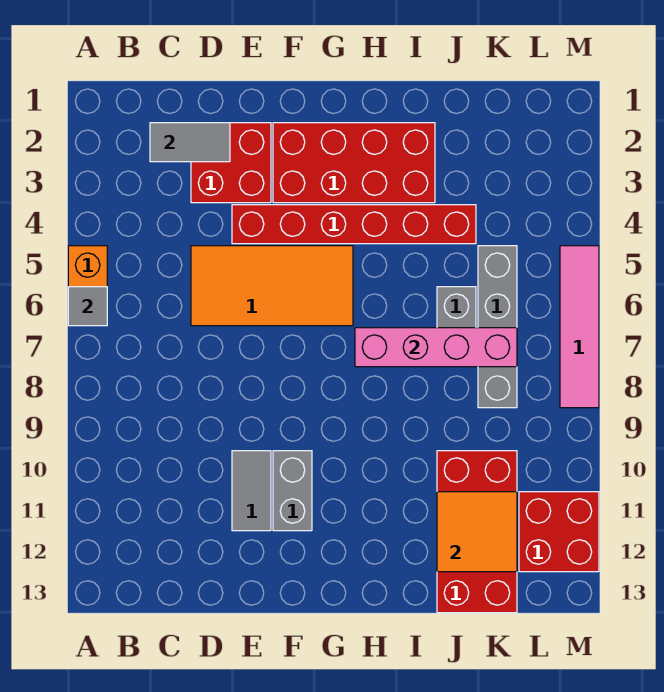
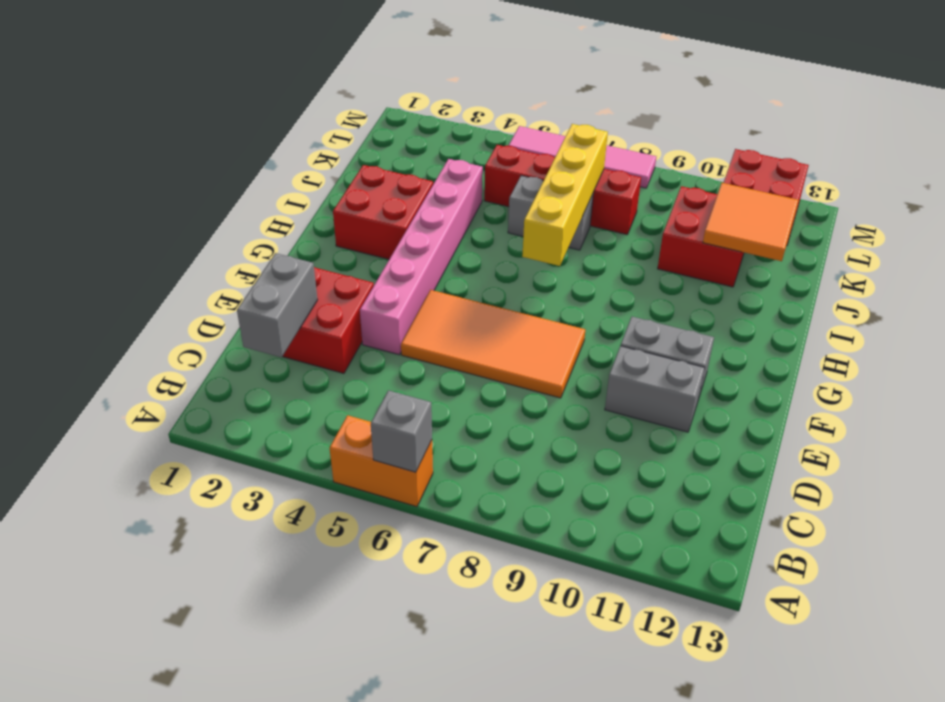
grey 1x1 tile [68,287,107,326] -> grey 1x1 brick [371,390,432,472]
grey 1x2 tile [150,123,230,162] -> grey 1x2 brick [237,253,318,357]
orange 2x4 tile [191,246,353,326] -> orange 2x4 tile turned to [401,290,585,398]
red 1x6 brick [232,205,476,244] -> pink 1x6 brick [360,159,483,355]
grey 1x2 tile [232,451,271,531] -> grey 1x2 brick [605,346,705,432]
red 2x4 brick [273,123,435,203] -> red 2x2 brick [333,165,433,259]
pink 1x4 brick [355,328,517,367] -> yellow 1x4 brick [522,124,608,266]
red 2x4 brick [437,451,517,613] -> red 2x2 brick [658,186,744,287]
grey 1x4 brick [478,246,517,408] -> red 1x4 brick [484,145,641,235]

